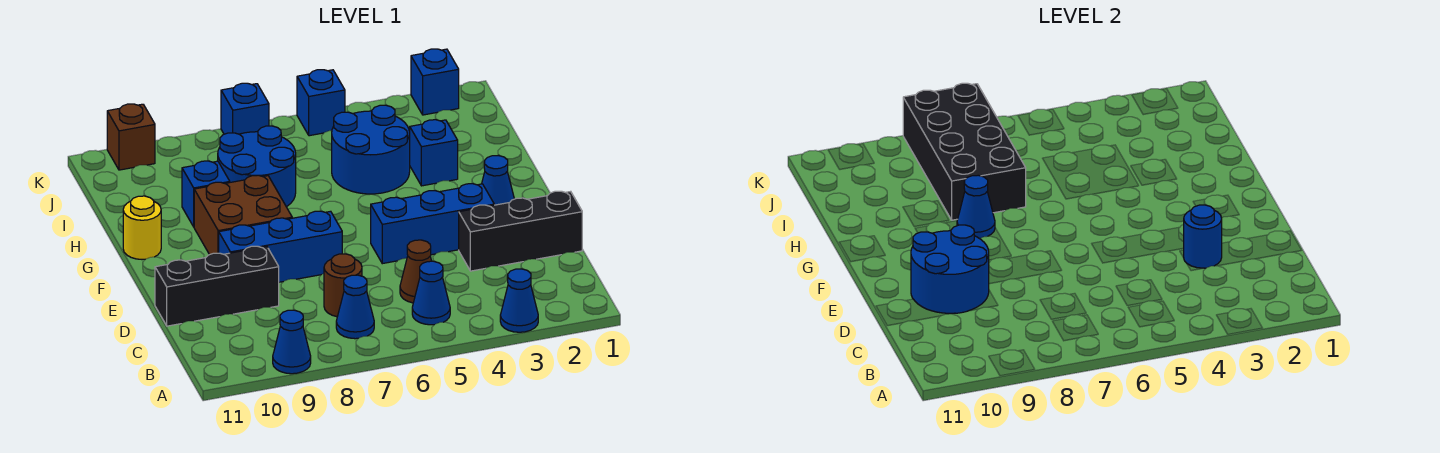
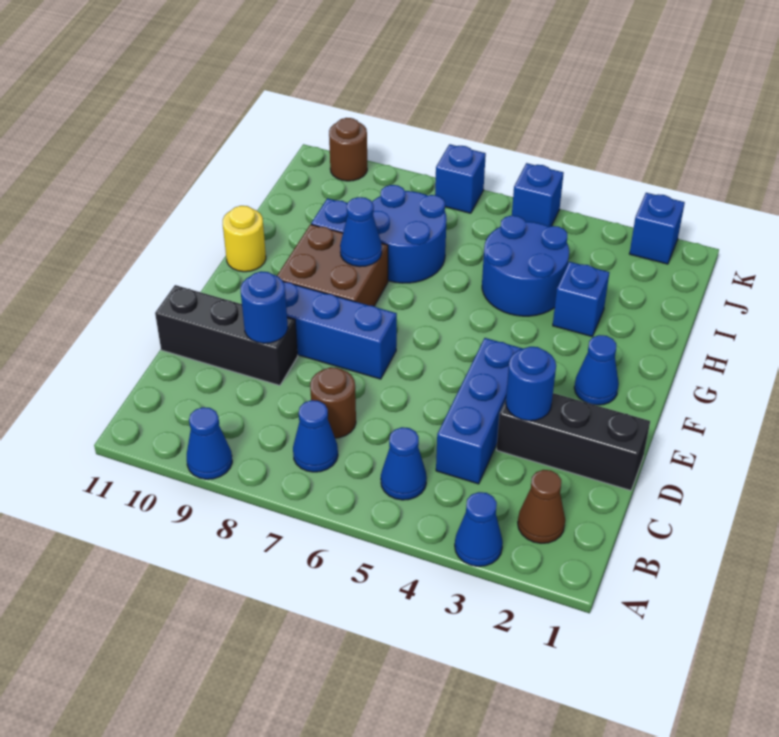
brown 1x1 cone [400,240,431,303] -> brown 1x1 cone moved to [518,470,565,543]
blue 2x2 round brick [911,225,989,313] -> blue 1x1 round brick [241,271,288,343]
blue 1x3 brick [371,184,494,264] -> blue 1x3 brick turned to [436,338,523,484]
black 2x4 brick [903,83,1026,220] -> none
brown 1x1 brick [107,104,155,170] -> brown 1x1 round brick [329,118,367,181]

